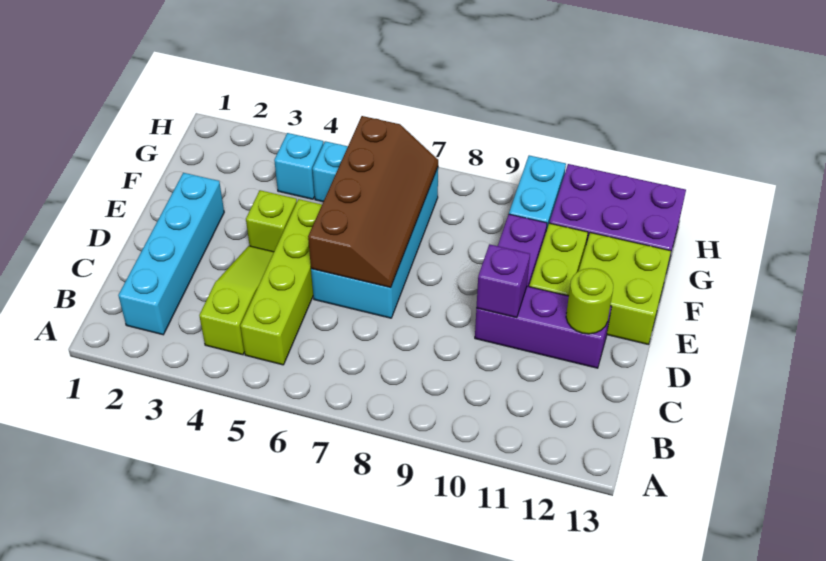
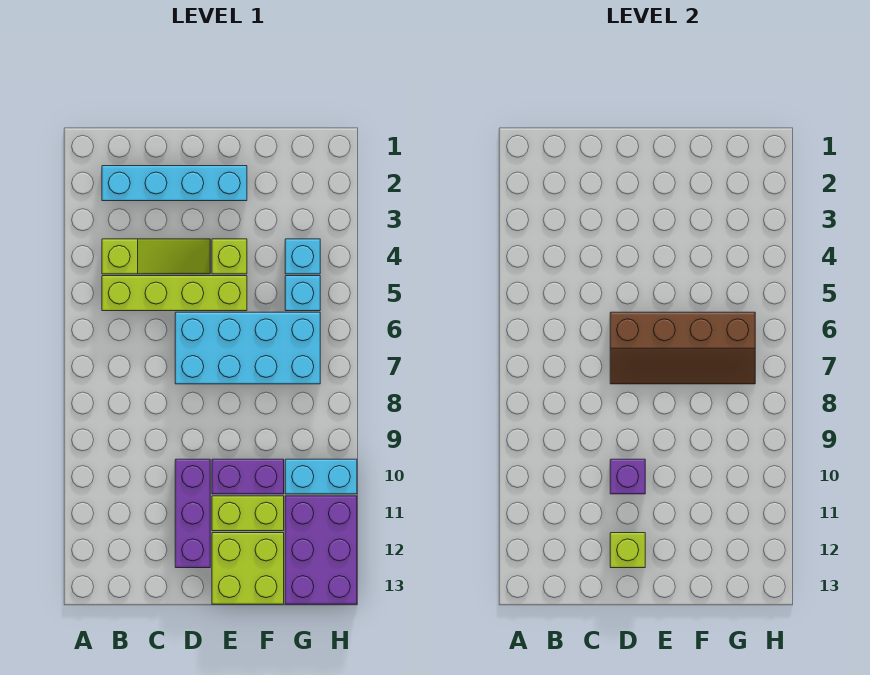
lime 1x1 round brick [566,268,613,334] -> lime 1x1 brick [610,533,645,568]

